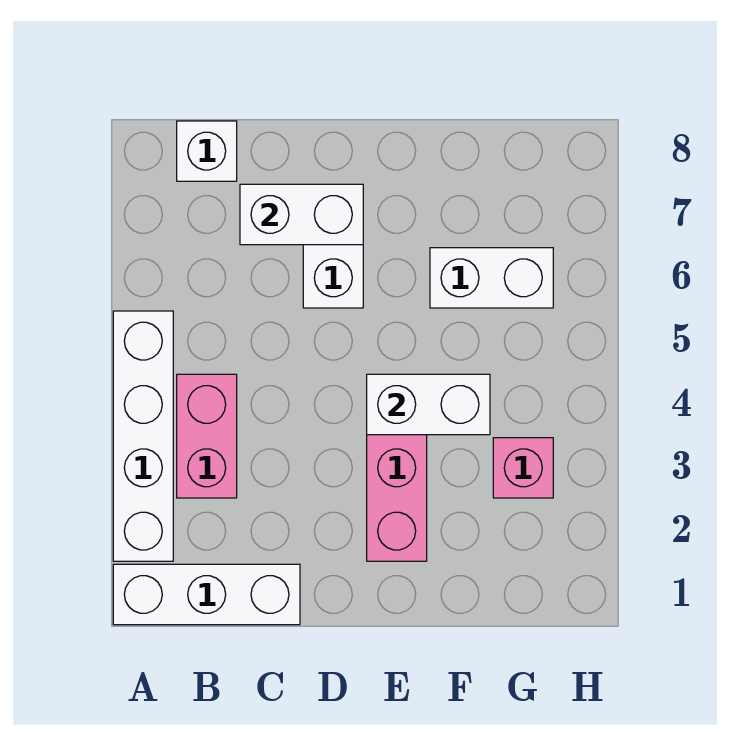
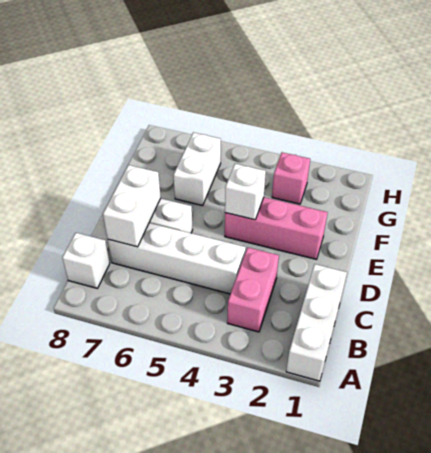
white 1x4 brick [113,311,173,561] -> white 1x4 brick moved to [108,223,246,294]
pink 1x2 brick [177,374,237,498] -> pink 1x2 brick turned to [227,247,279,332]
white 1x2 brick [367,374,490,435] -> white 1x1 brick [225,164,266,220]

